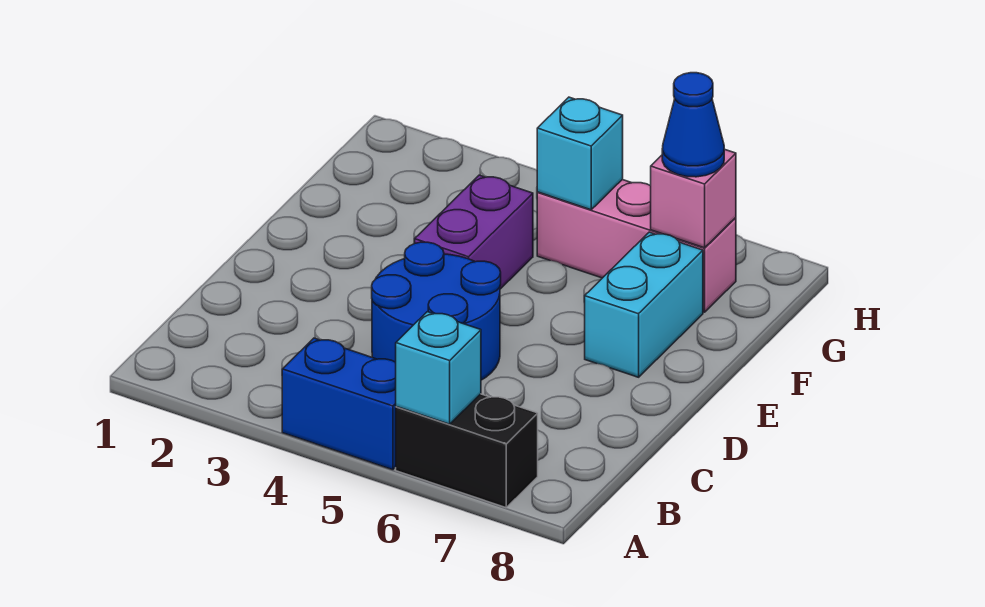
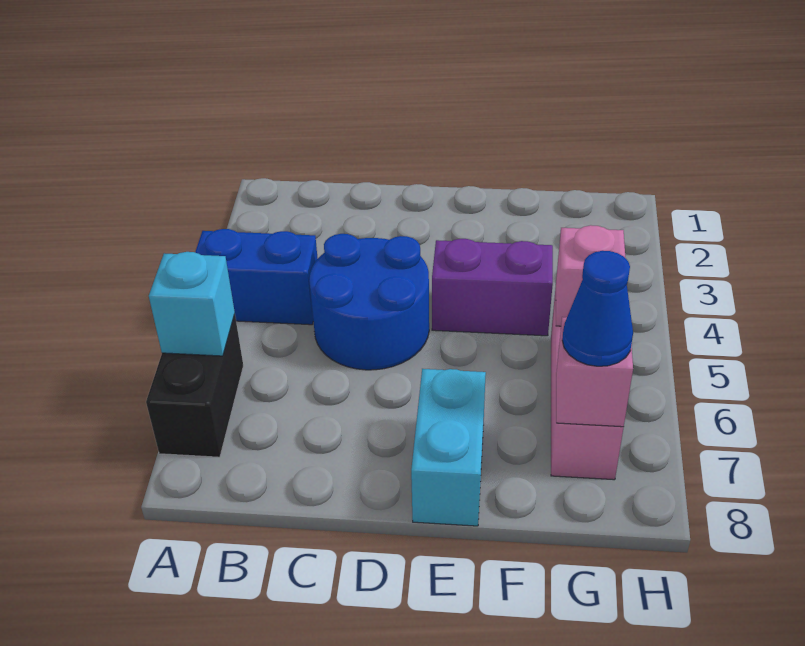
blue 1x2 brick [282,338,396,470] -> blue 1x2 brick turned to [195,229,318,325]
cyan 1x2 brick [585,232,703,377] -> cyan 1x2 brick turned to [411,369,486,526]
cyan 1x1 brick [537,97,623,210] -> pink 1x1 brick [556,225,625,326]

